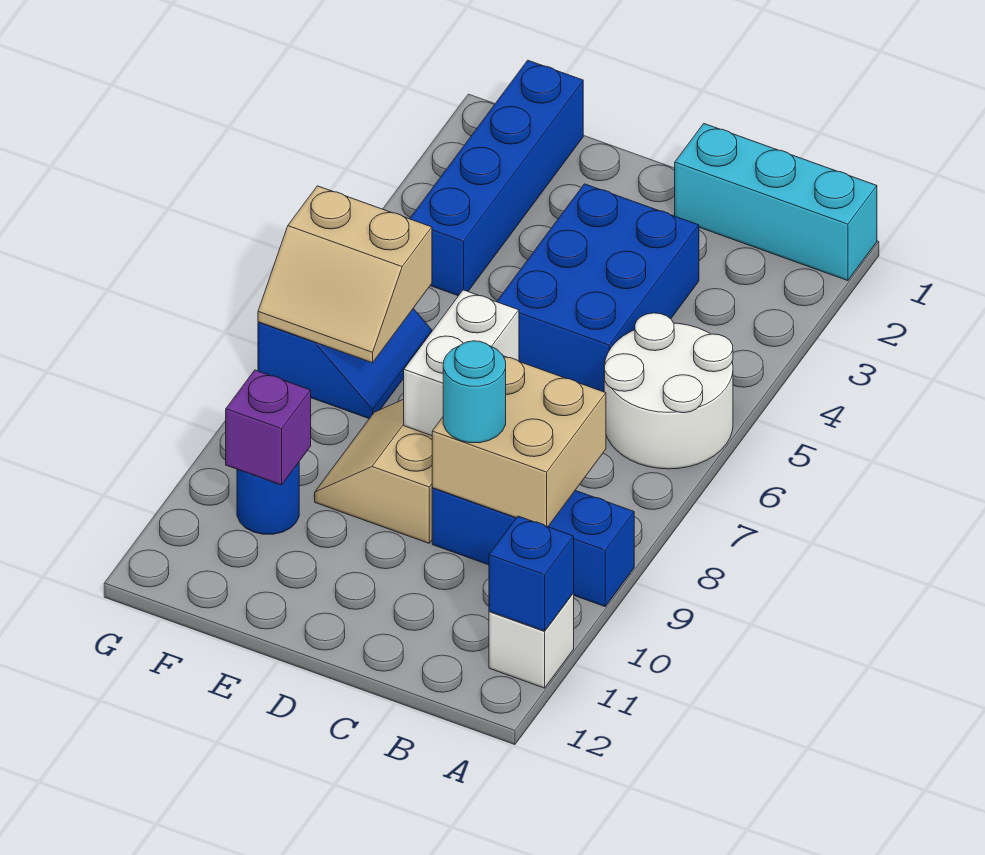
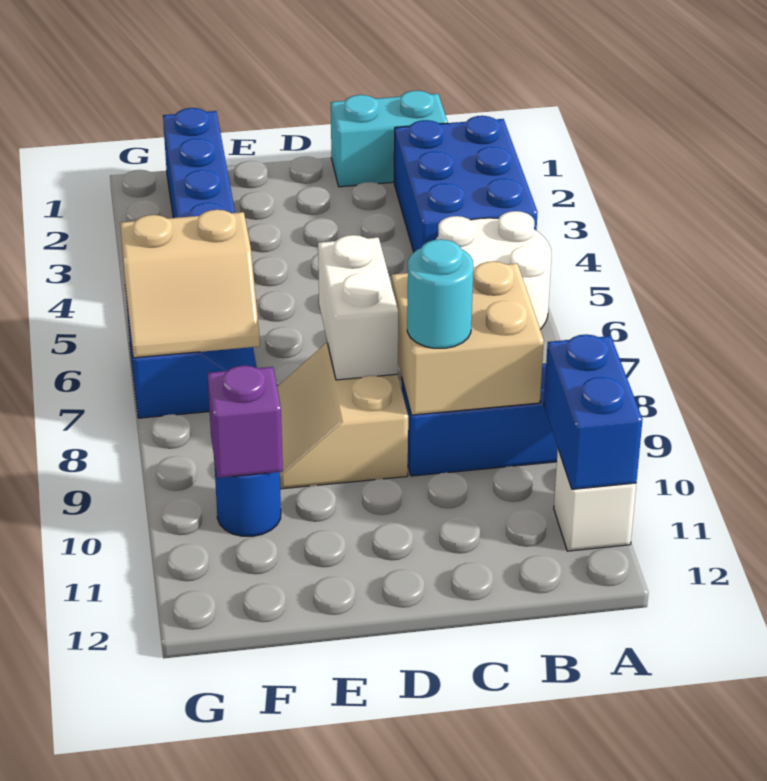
cyan 1x3 brick [675,124,877,281] -> cyan 1x2 brick [331,91,448,187]
blue 1x1 brick [489,516,574,631] -> blue 1x2 brick [544,334,643,489]
blue 2x3 brick [497,184,699,392] -> blue 2x3 brick moved to [394,116,538,252]

